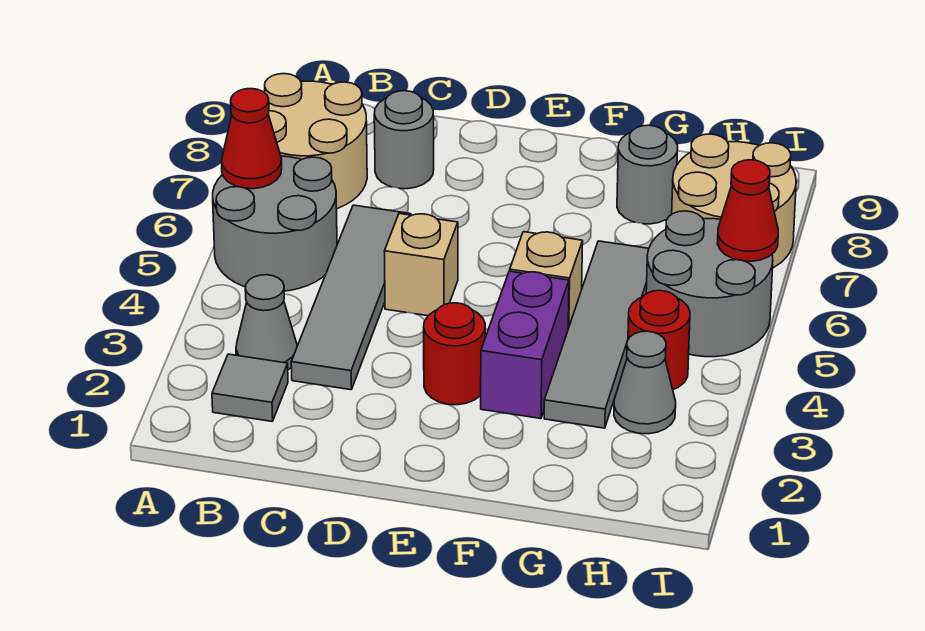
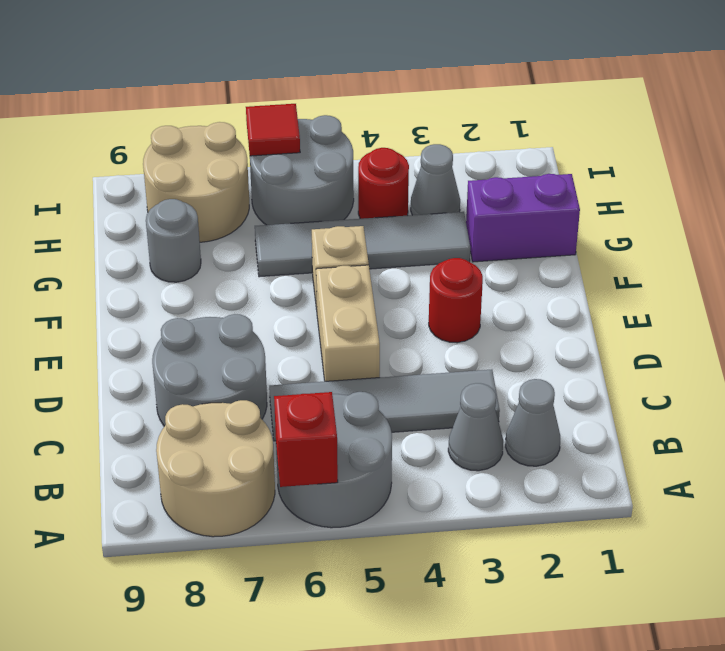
red 1x1 cone [221,89,282,189] -> red 1x1 brick [274,392,338,487]
grey 1x1 tile [212,354,288,421] -> grey 1x1 cone [506,379,560,466]
grey 1x1 round brick [374,91,434,189] -> grey 2x2 round brick [152,314,267,426]
tan 1x1 brick [384,214,458,316] -> tan 1x2 brick [316,265,380,381]
purple 1x2 brick [481,271,569,419] -> purple 1x2 brick moved to [466,174,580,262]
red 1x1 cone [717,160,778,261] -> red 1x1 tile [246,104,300,156]

